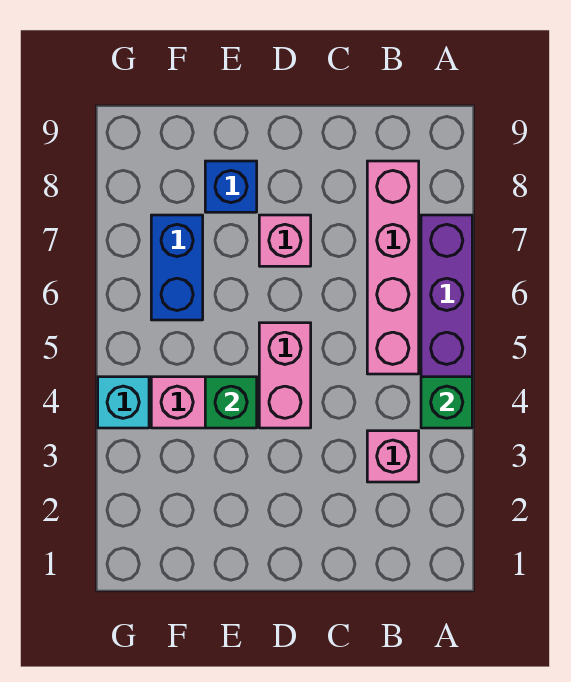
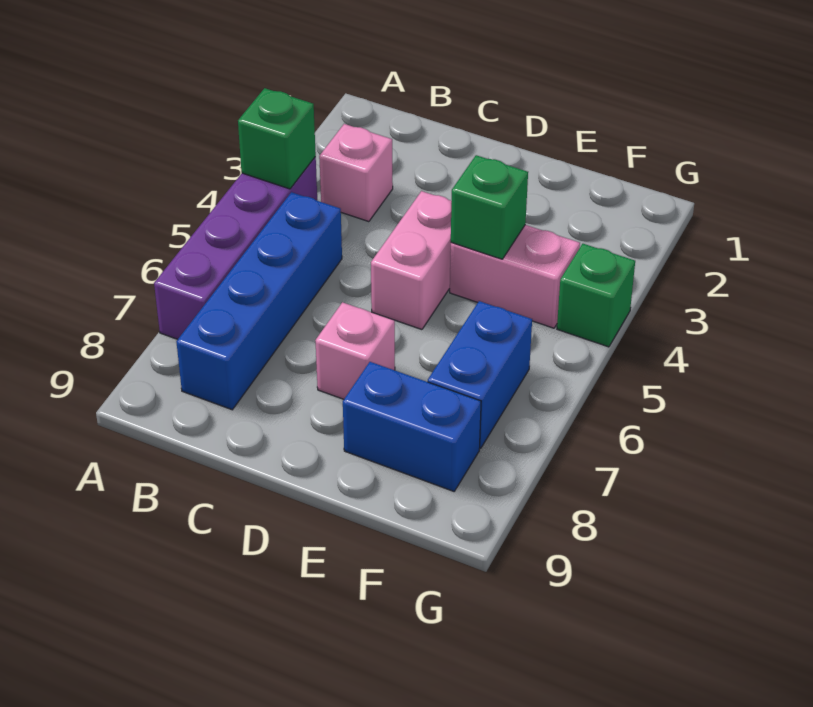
pink 1x4 brick [367,161,419,374] -> blue 1x4 brick [176,192,342,410]
blue 1x1 brick [205,161,257,212] -> blue 1x2 brick [343,362,481,491]
cyan 1x1 brick [98,377,149,428] -> green 1x1 brick [557,244,635,347]

